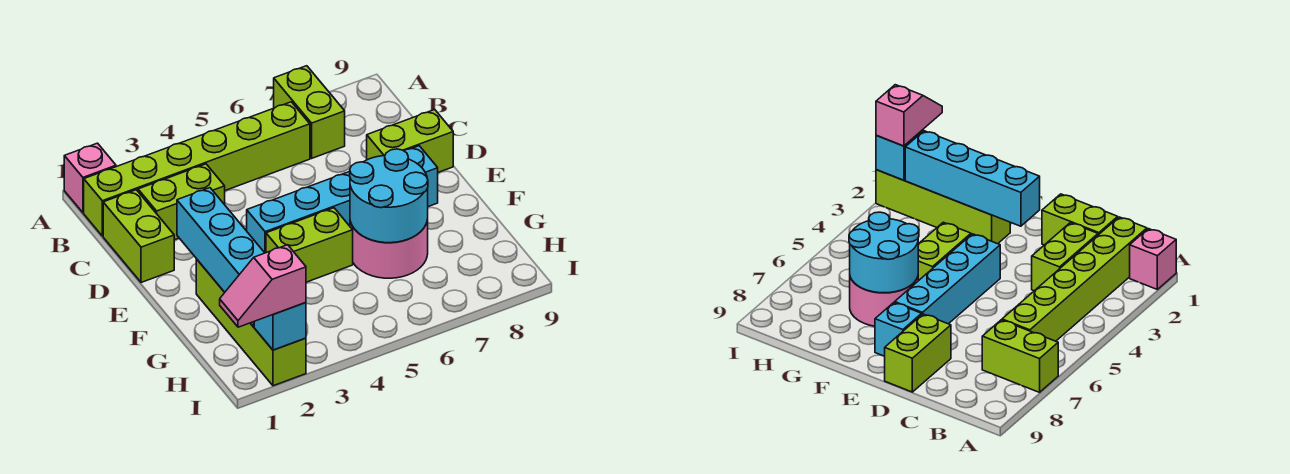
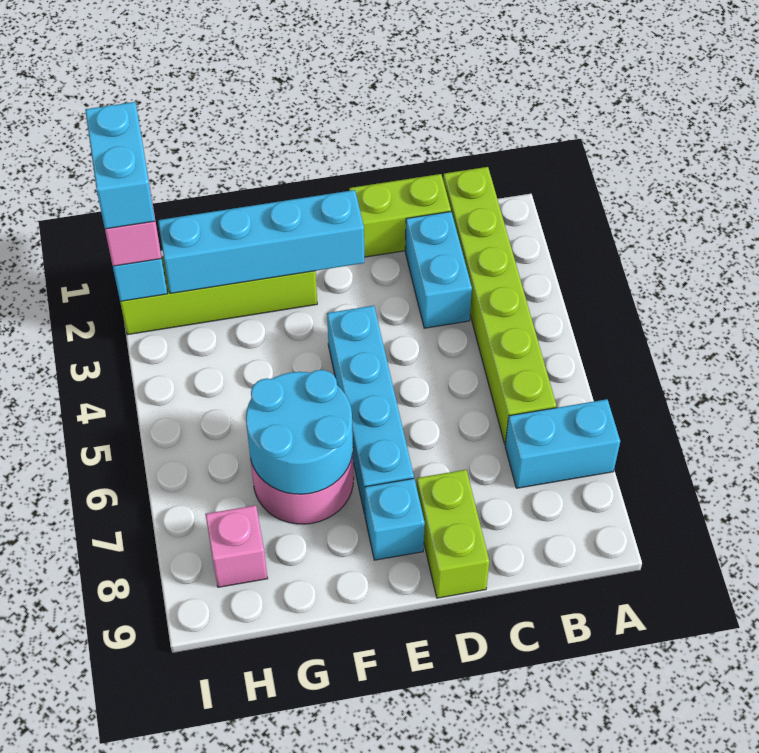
pink 1x1 brick [64,143,116,213] -> pink 1x1 brick moved to [206,505,268,587]
lime 1x2 brick [274,66,345,158] -> cyan 1x2 brick [505,399,620,488]
lime 1x2 brick [138,164,225,240] -> cyan 1x2 brick [405,212,472,328]
lime 1x2 brick [266,208,353,282] -> none
none -> cyan 1x2 brick [85,102,155,229]

